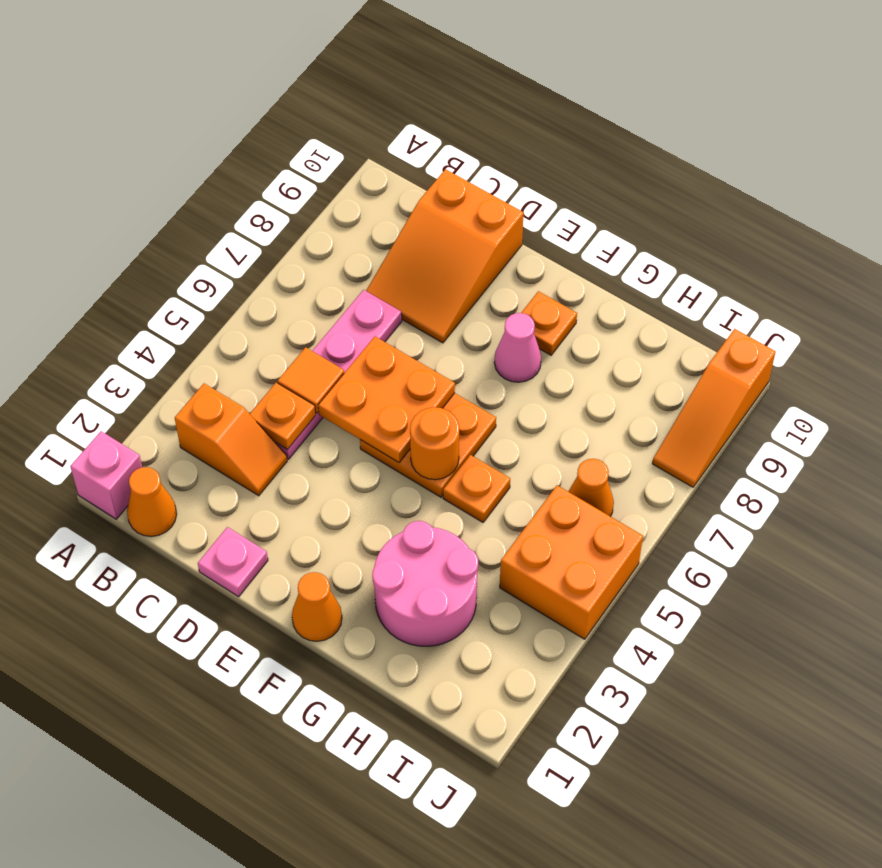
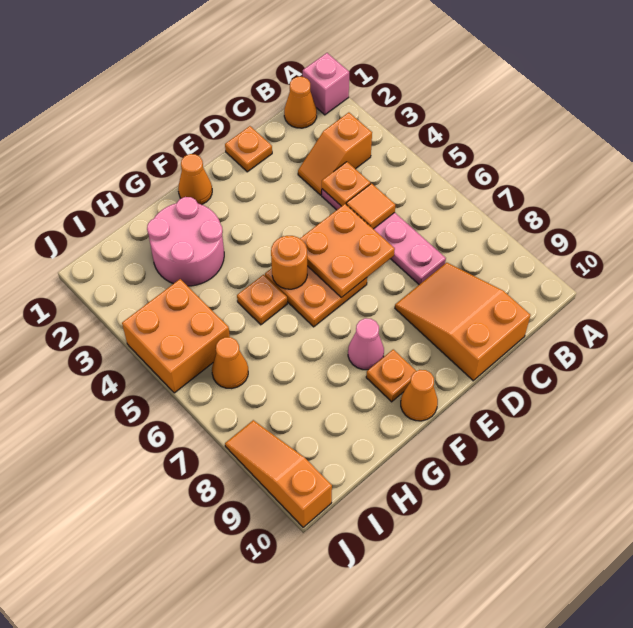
pink 1x1 plate [198,527,268,597] -> orange 1x1 plate [225,126,272,172]
none -> orange 1x1 cone [401,370,438,421]

